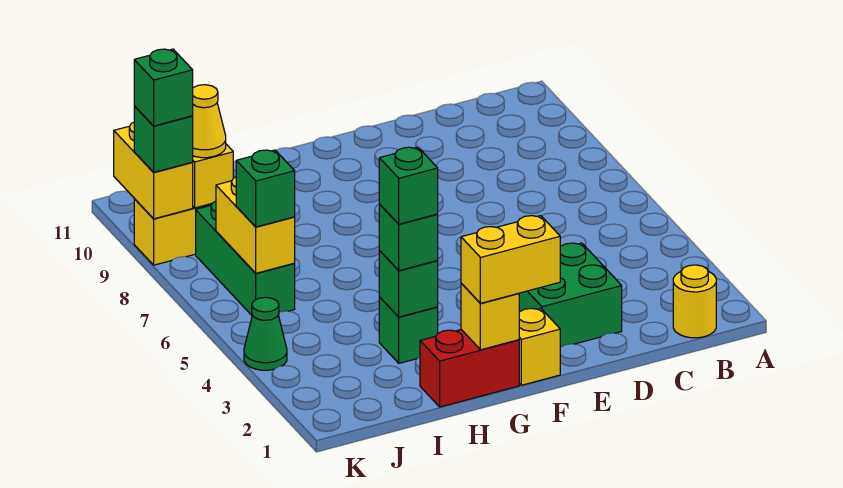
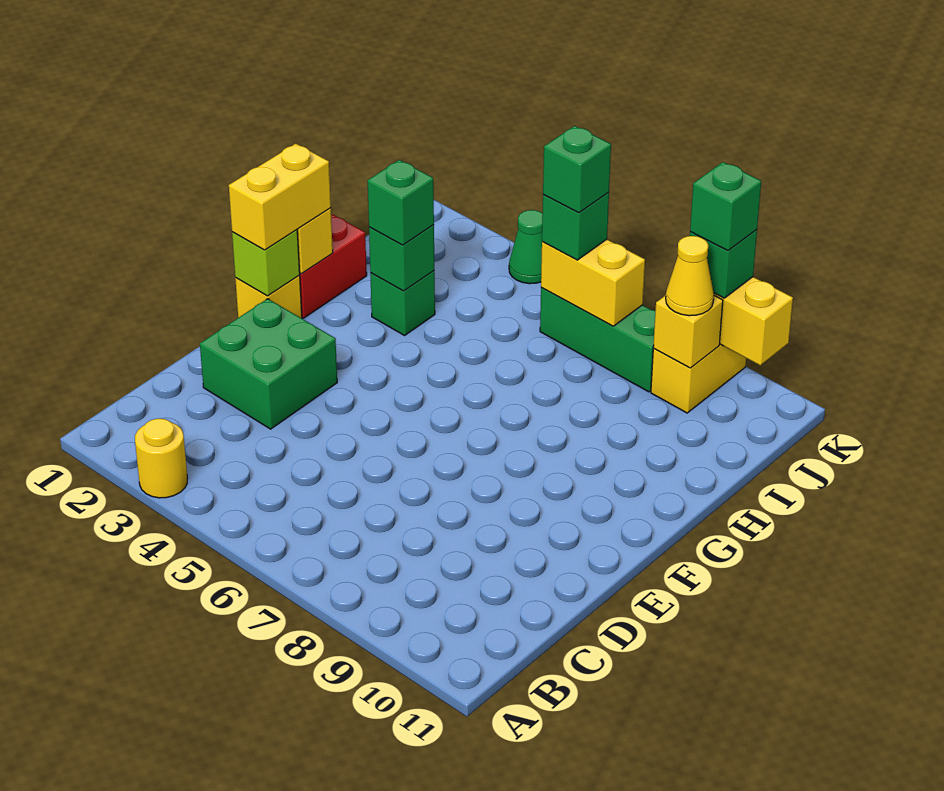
yellow 1x1 round brick [673,265,716,338] -> yellow 1x1 round brick moved to [135,418,187,498]
none -> lime 1x1 brick [232,230,300,296]
green 1x1 brick [379,147,438,224] -> green 1x1 brick moved to [543,126,611,213]

